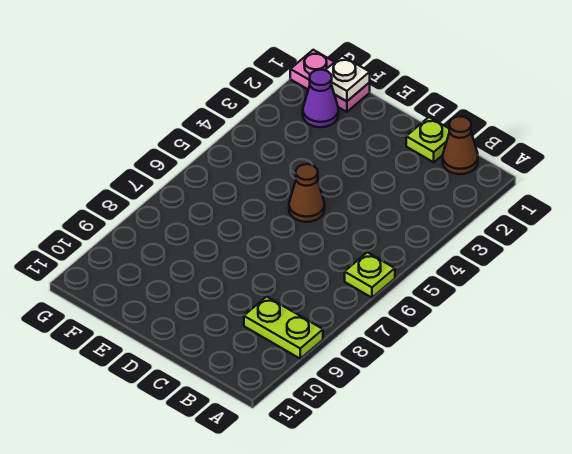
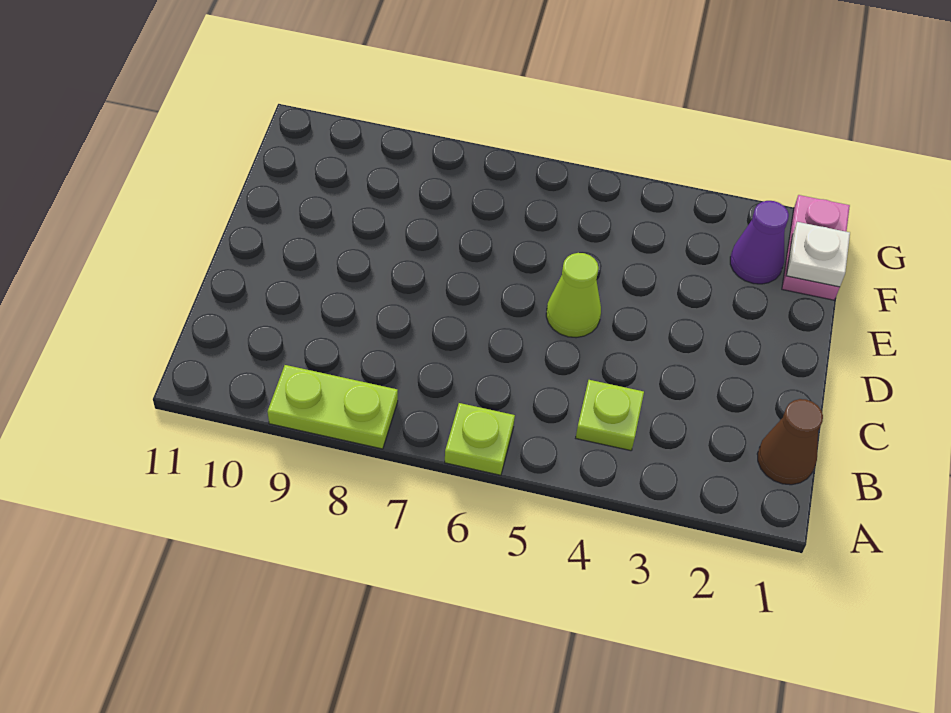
lime 1x2 plate [244,297,323,359] -> lime 1x2 plate turned to [268,365,398,449]
lime 1x1 plate [406,117,450,162] -> lime 1x1 plate moved to [576,380,644,451]
brown 1x1 cone [289,164,325,222] -> lime 1x1 cone [546,253,601,338]

